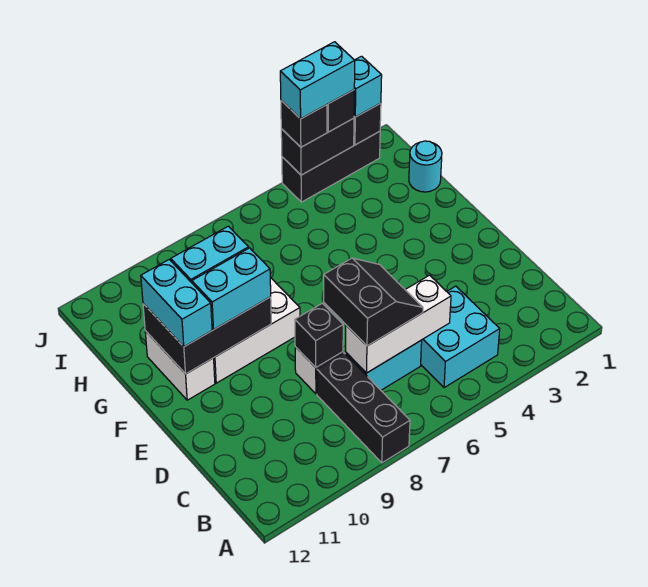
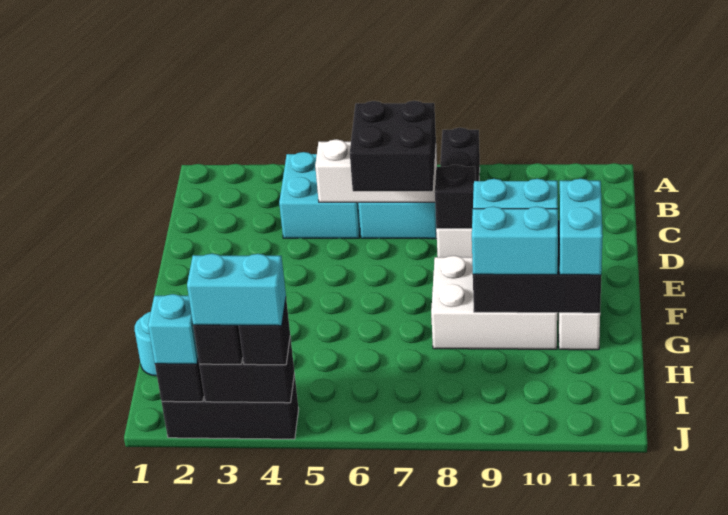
black 2x2 slope [324,258,423,346] -> black 2x2 brick [350,101,436,191]

